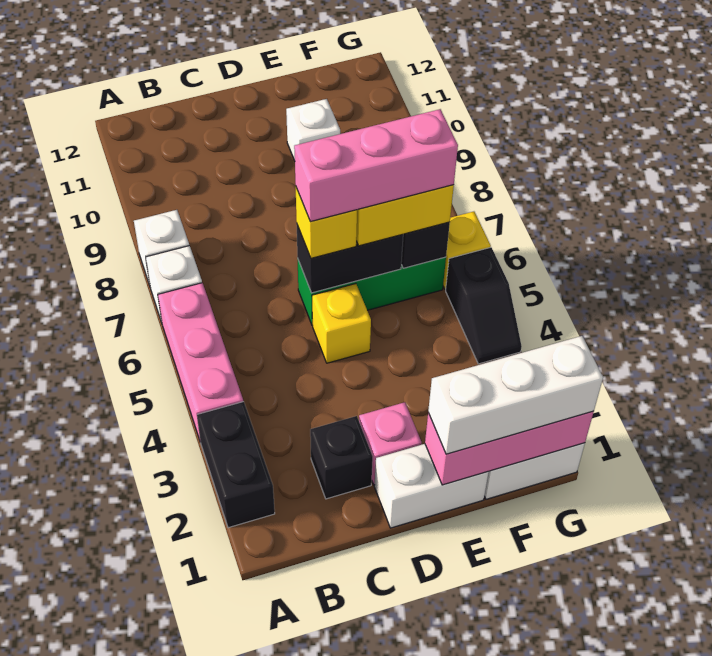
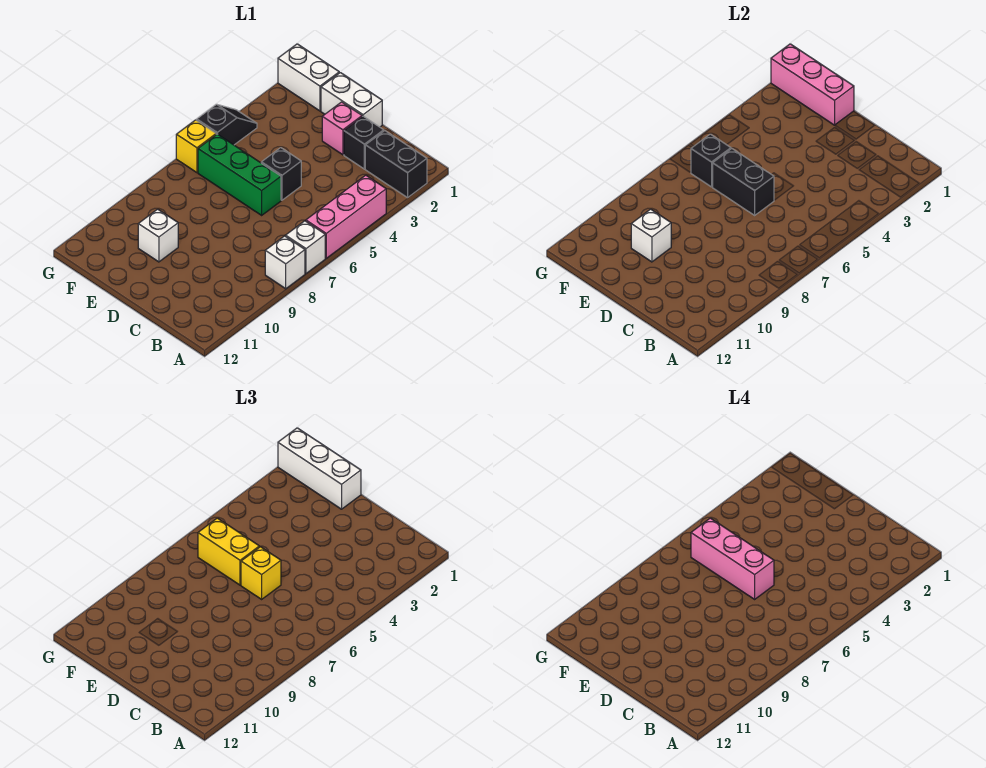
black 1x2 brick [197,402,275,528] -> black 1x2 brick turned to [365,131,427,198]
yellow 1x1 brick [312,284,371,363] -> black 1x1 brick [261,148,301,200]
none -> white 1x1 brick [631,209,671,262]

